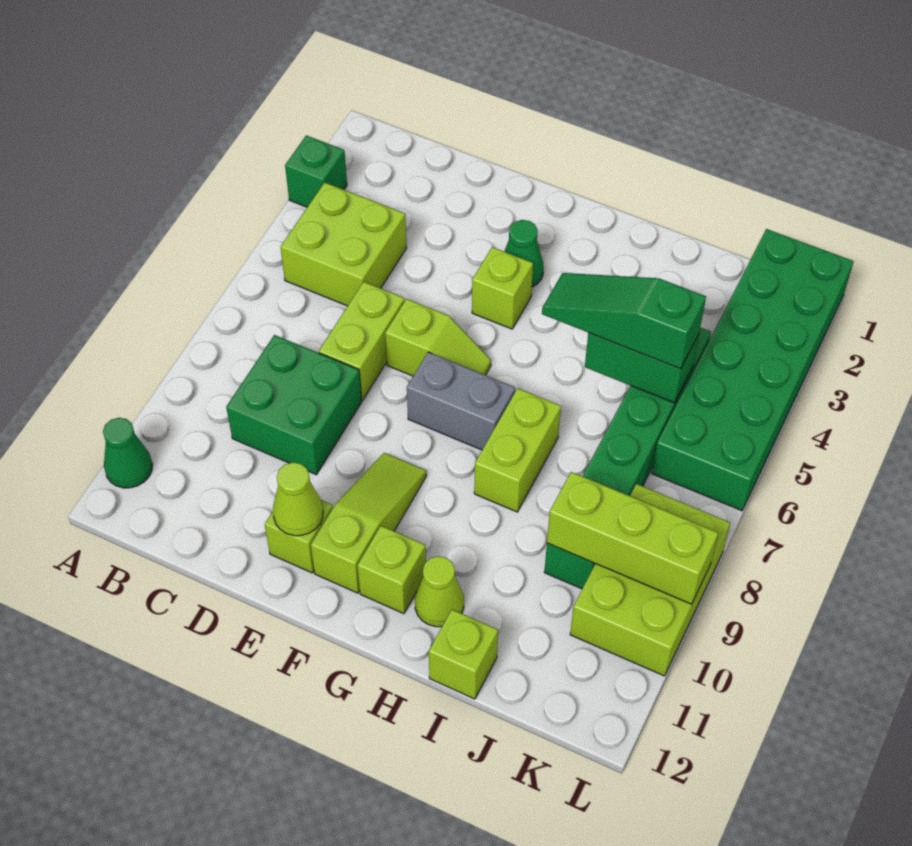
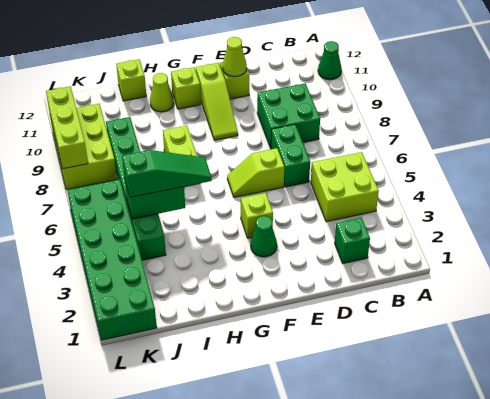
green 1x1 brick [285,135,347,207] -> green 1x1 brick moved to [335,218,370,263]
lime 1x2 brick [319,282,405,400] -> green 1x2 brick [271,124,310,187]
grey 1x2 brick [407,352,515,450] -> none
lime 1x3 brick [547,472,718,604] -> lime 1x3 brick turned to [46,86,88,169]

